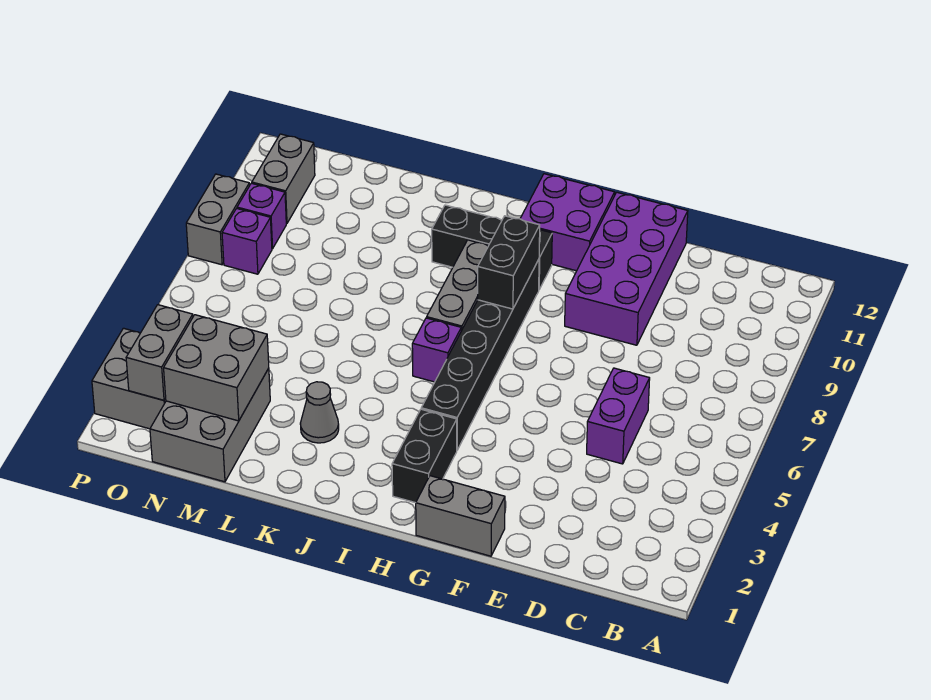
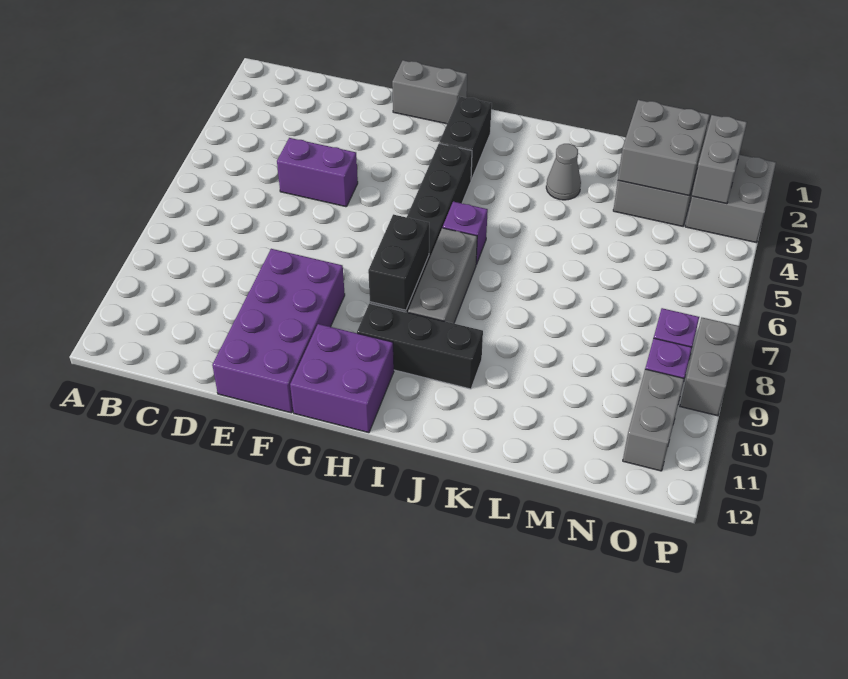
purple 1x2 brick [587,368,650,464] -> purple 1x2 brick turned to [277,138,358,207]

